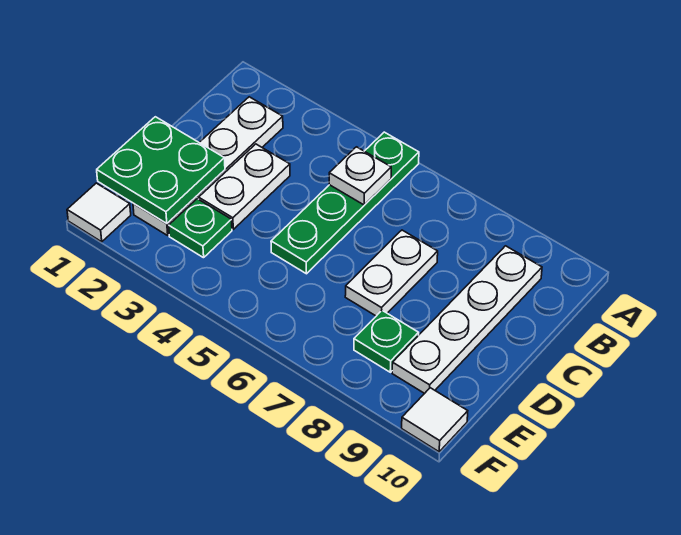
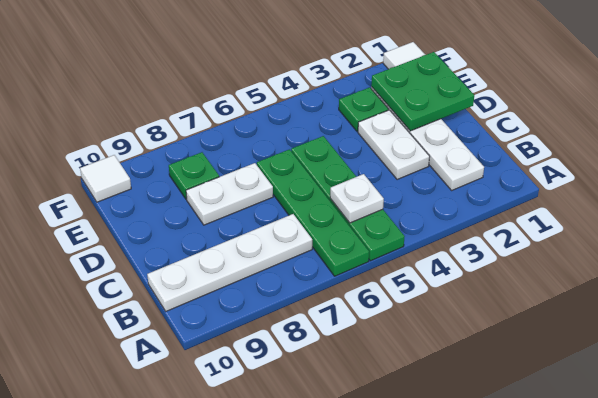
none -> green 1x4 plate [257,149,369,276]
white 1x4 plate [392,246,542,394] -> white 1x4 plate turned to [147,214,312,311]
white 1x2 plate [345,230,438,316] -> white 1x2 plate turned to [186,163,273,225]

